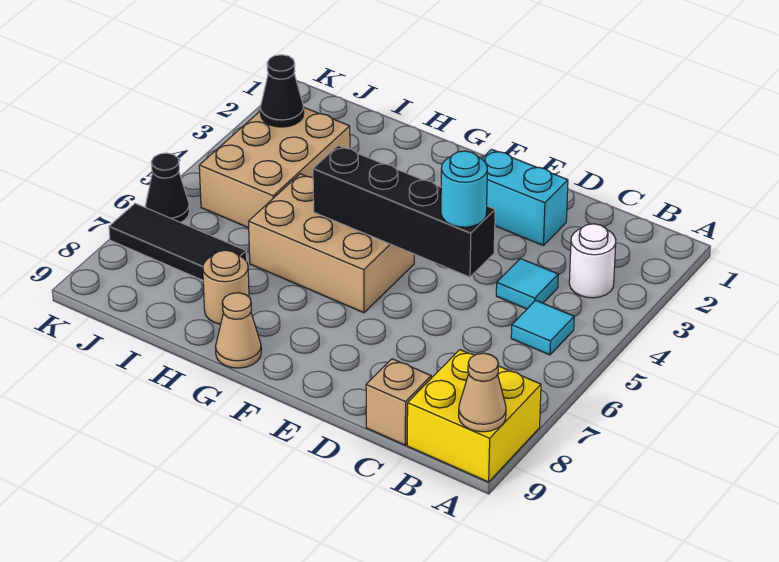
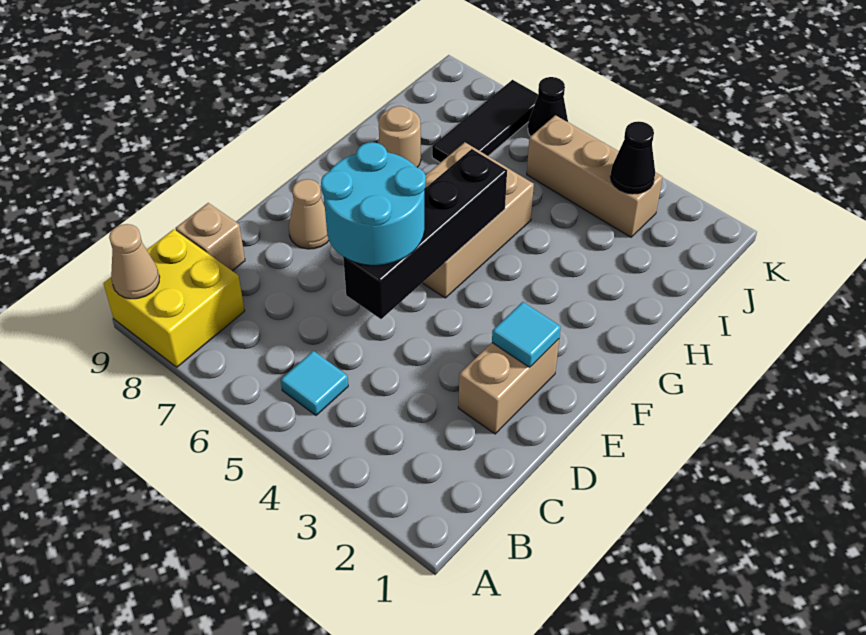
white 1x1 round brick [569,224,616,298] -> none
cyan 1x1 tile [496,259,558,309] -> cyan 1x1 tile moved to [492,302,561,367]
cyan 1x2 brick [482,149,568,246] -> tan 1x2 brick [458,339,559,434]
cyan 1x1 round brick [441,151,487,227] -> cyan 2x2 round brick [321,142,426,265]
tan 1x1 cone [216,293,261,368] -> tan 1x1 cone moved to [289,179,329,249]
tan 2x3 brick [199,108,350,228] -> tan 1x3 brick [527,115,663,237]

